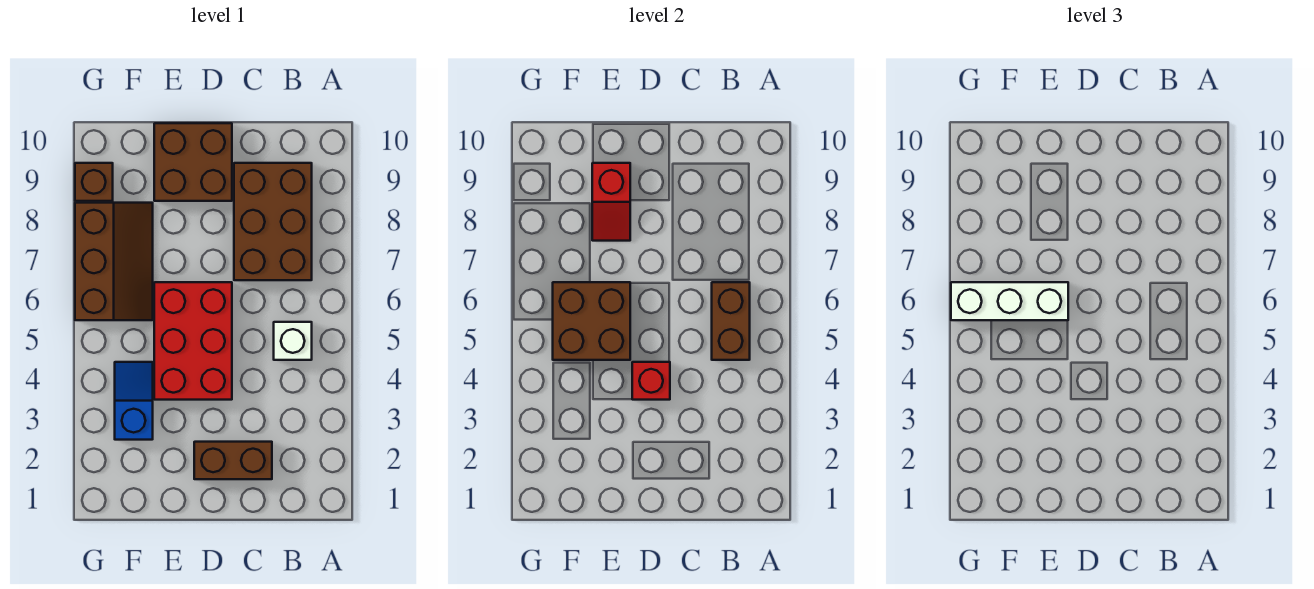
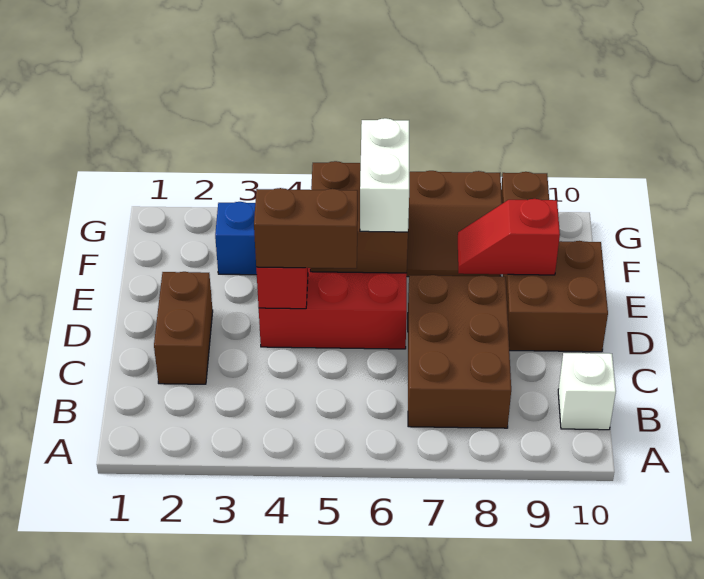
white 1x1 brick [274,322,312,360] -> white 1x1 brick moved to [558,353,616,430]
brown 1x2 brick [712,282,750,360] -> brown 1x2 brick moved to [254,188,358,268]
brown 2x3 brick [234,163,312,280] -> brown 2x3 brick turned to [408,275,511,428]
white 1x3 brick [951,282,1068,320] -> white 1x2 brick [360,118,409,232]

